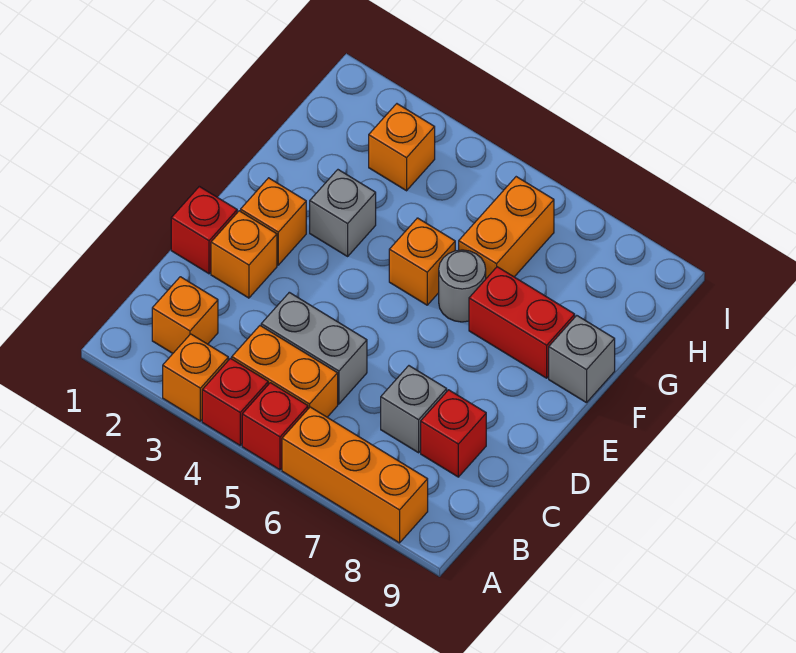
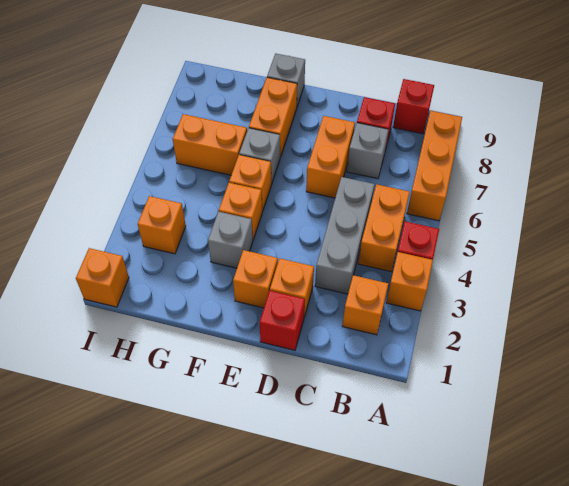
red 1x1 brick [242,383,308,470] -> red 1x1 brick moved to [393,79,434,134]
grey 1x2 brick [261,292,367,404] -> grey 1x3 brick [315,177,374,294]
none -> orange 1x2 brick [306,116,355,198]
none -> orange 1x1 brick [218,183,262,239]
grey 1x1 round brick [439,250,486,322] -> grey 1x1 brick [239,128,280,184]
red 1x2 brick [469,267,575,378] -> orange 1x2 brick [249,77,297,157]
none -> orange 1x1 brick [76,248,129,307]

